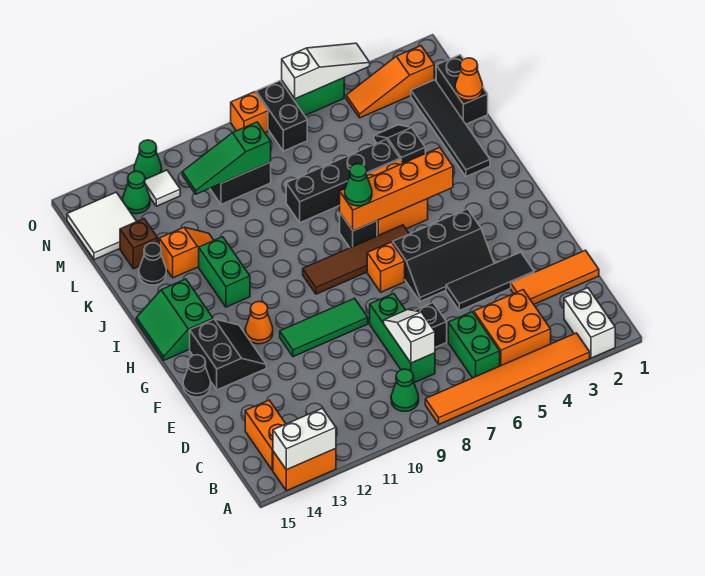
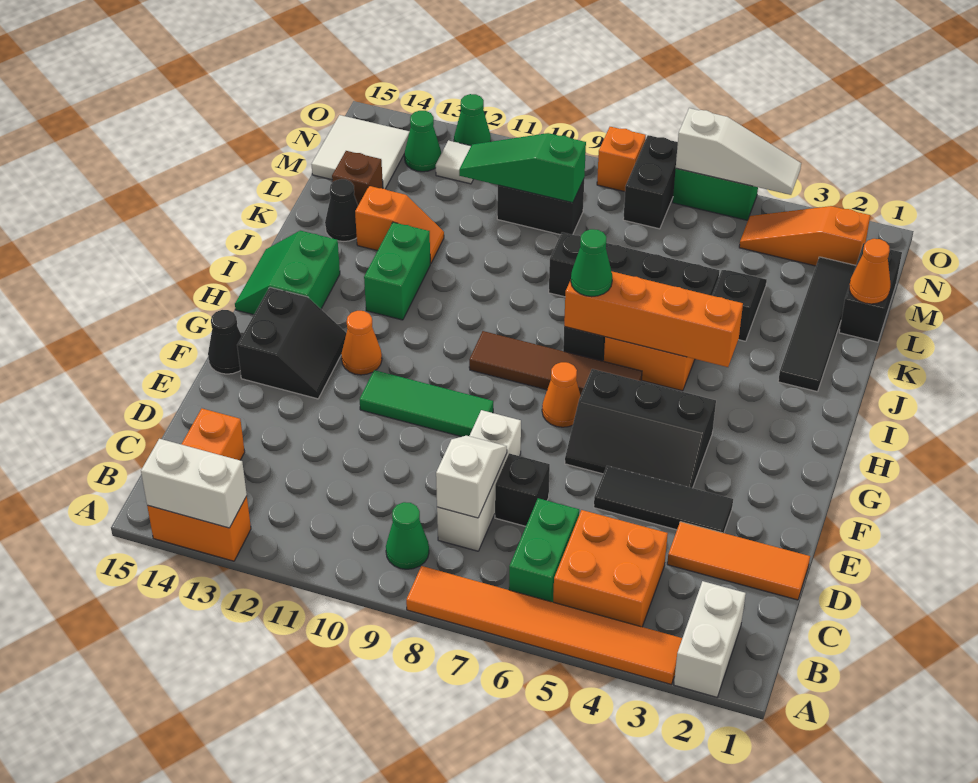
green 1x3 brick [370,294,435,383] -> white 1x3 brick [437,410,521,551]
orange 1x1 brick [367,242,405,292] -> orange 1x1 cone [542,362,581,427]

